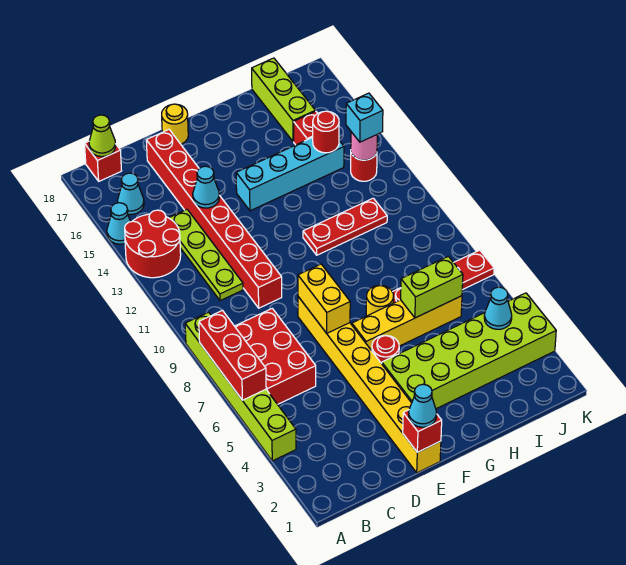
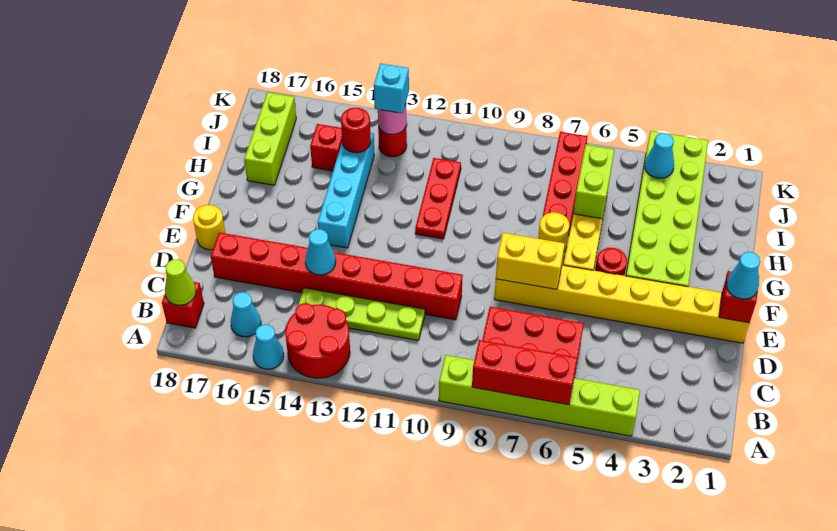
lime 1x3 brick [252,58,315,142] -> lime 1x3 brick turned to [244,92,296,185]

